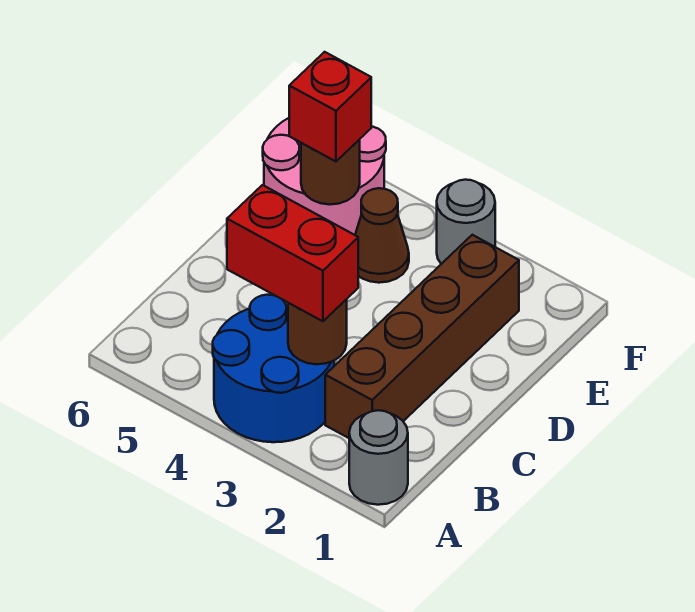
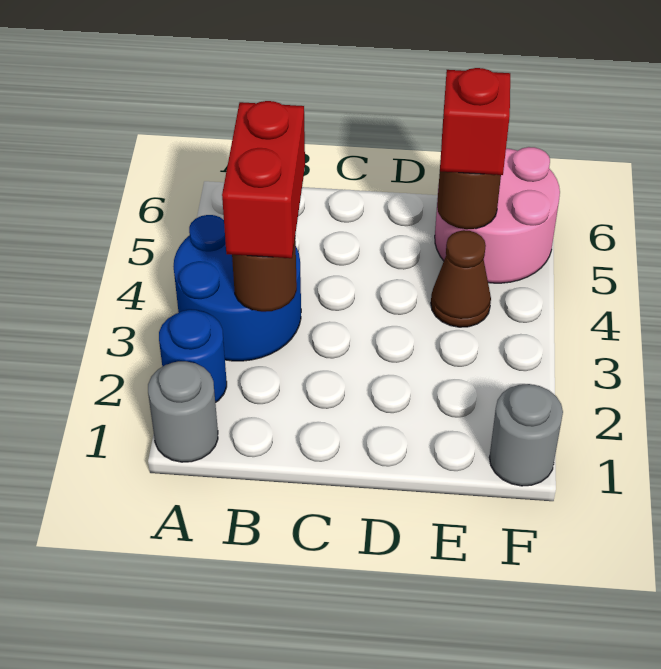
none -> blue 1x1 round brick [159,310,227,403]
brown 1x4 brick [325,235,519,438] -> none
grey 1x1 round brick [437,180,495,264] -> grey 1x1 round brick moved to [489,384,563,486]

